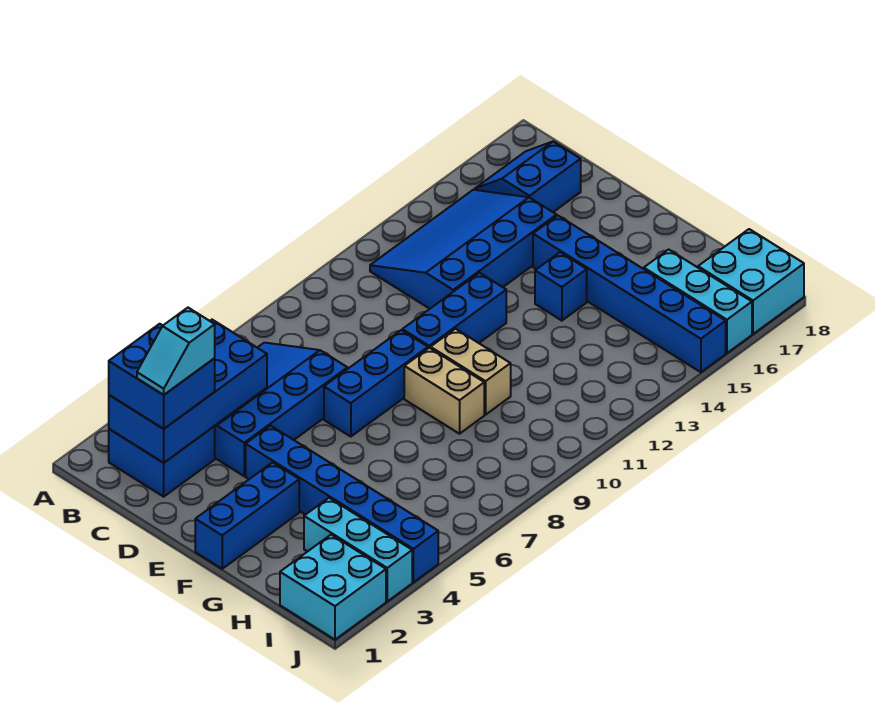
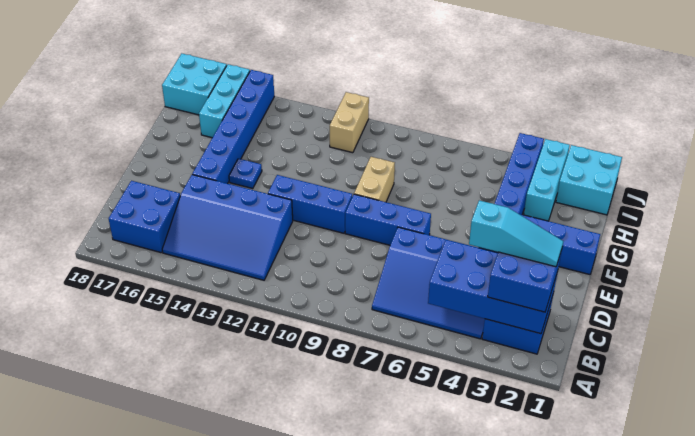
blue 2x2 slope [475,142,581,212] -> blue 2x2 brick [109,181,180,253]
cyan 1x2 slope [137,308,215,395] -> cyan 1x3 slope [469,200,563,267]
tan 1x2 brick [431,329,511,415] -> tan 1x2 brick moved to [330,92,369,153]
blue 1x1 brick [535,252,587,321] -> blue 1x1 plate [229,159,262,189]

